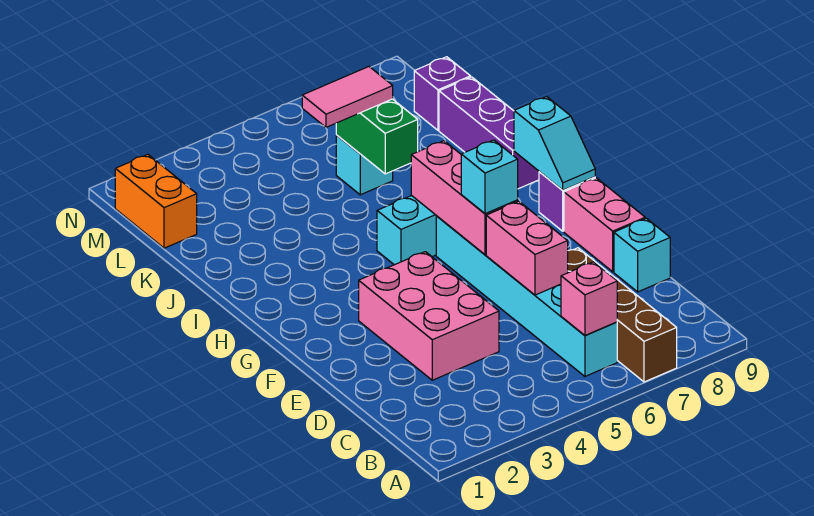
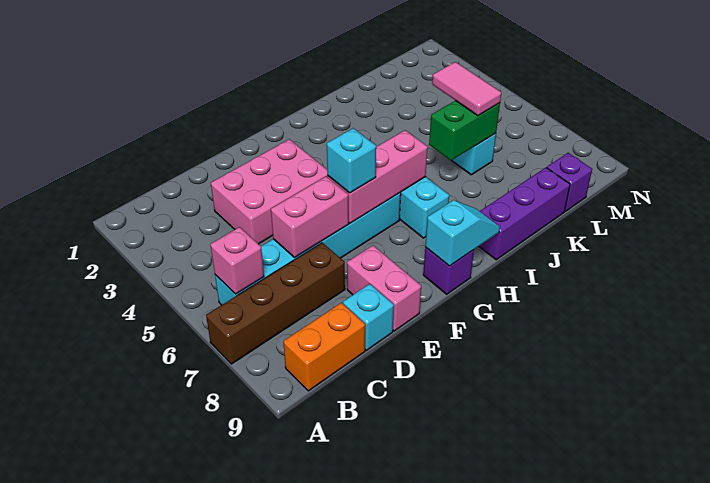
pink 1x2 brick [564,178,645,272] -> pink 1x2 brick turned to [347,246,421,331]
cyan 1x2 slope [514,97,595,190] -> cyan 1x2 slope turned to [425,200,500,266]
orange 1x2 brick [115,155,197,248] -> orange 1x2 brick moved to [283,303,365,391]

